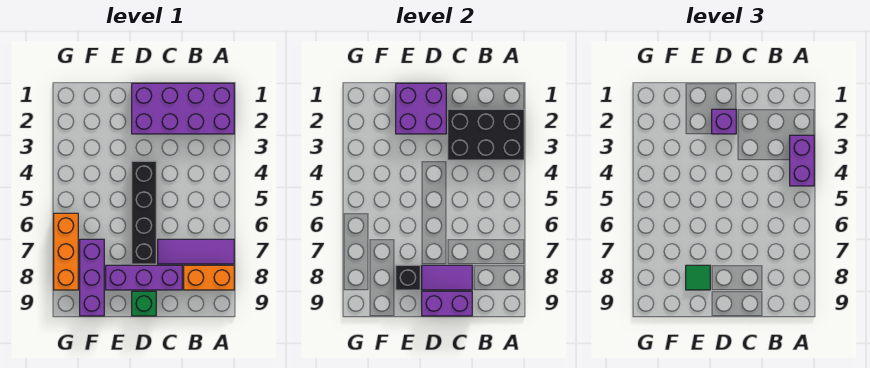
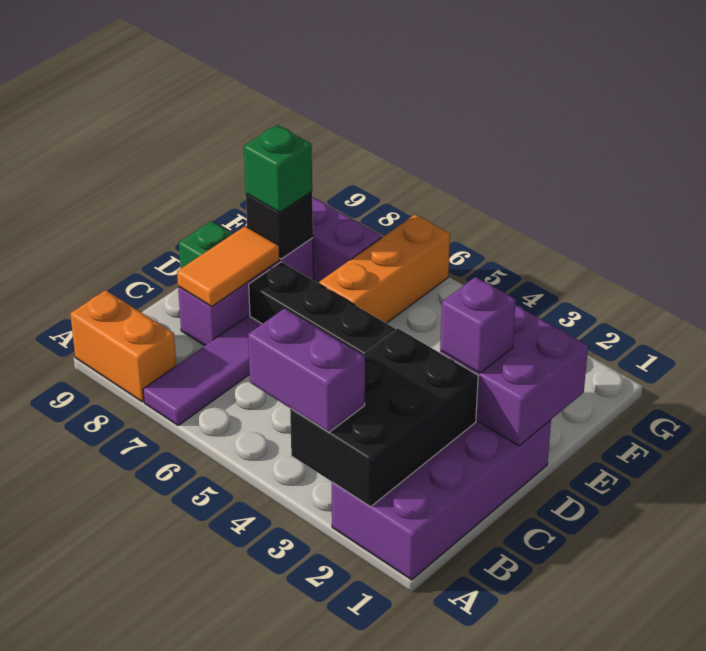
orange 1x2 brick [184,265,234,290] -> orange 1x2 brick turned to [70,290,176,402]
purple 1x2 tile [422,265,472,290] -> orange 1x2 tile [177,226,280,306]
purple 1x2 brick [422,291,472,316] -> none
green 1x1 tile [686,265,710,290] -> green 1x1 brick [244,125,312,213]
orange 1x3 brick [54,213,78,290] -> orange 1x3 brick turned to [319,215,450,323]

